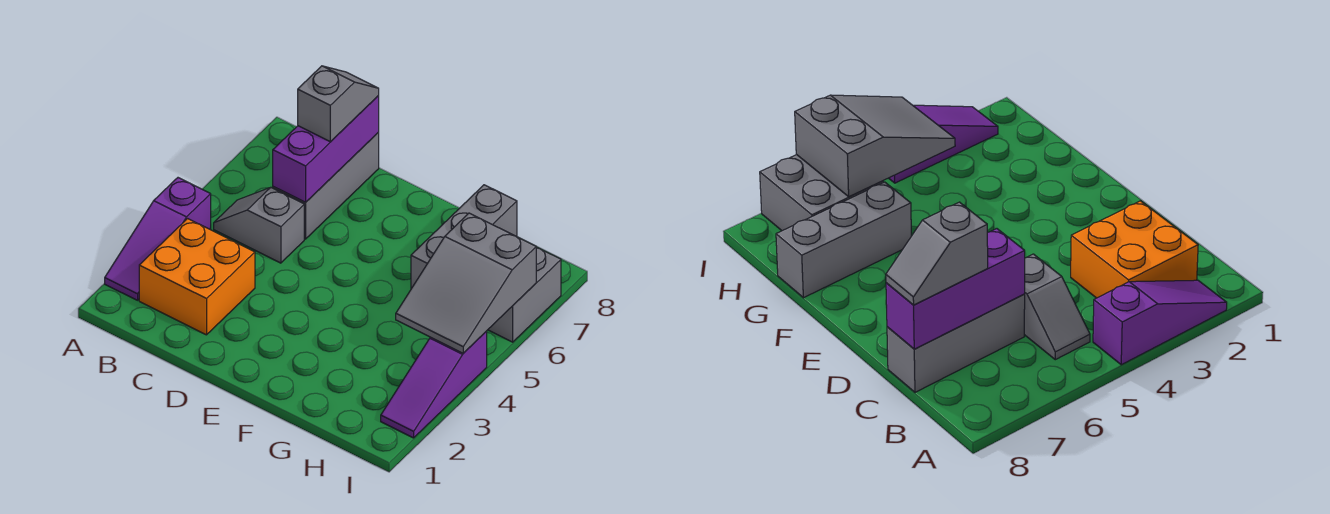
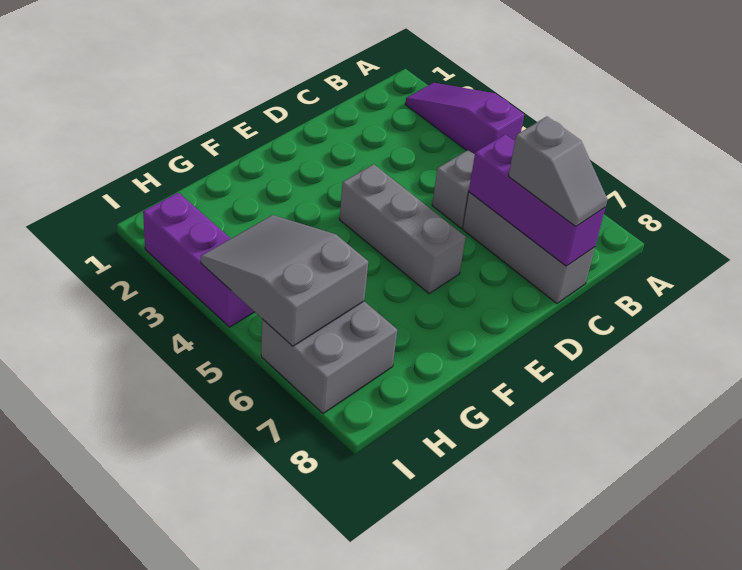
orange 2x2 brick [139,219,255,335] -> none
grey 1x3 brick [411,185,517,289] -> grey 1x3 brick moved to [340,164,466,294]
purple 1x3 slope [381,331,487,438] -> purple 1x3 brick [143,193,254,327]

